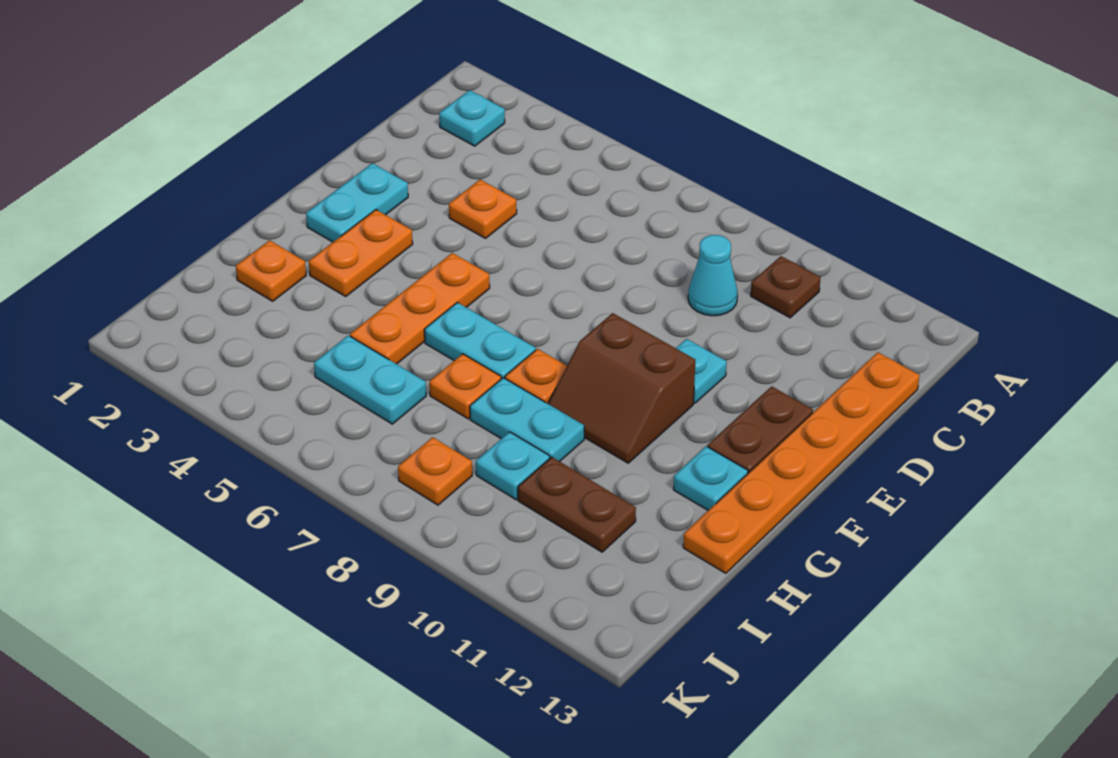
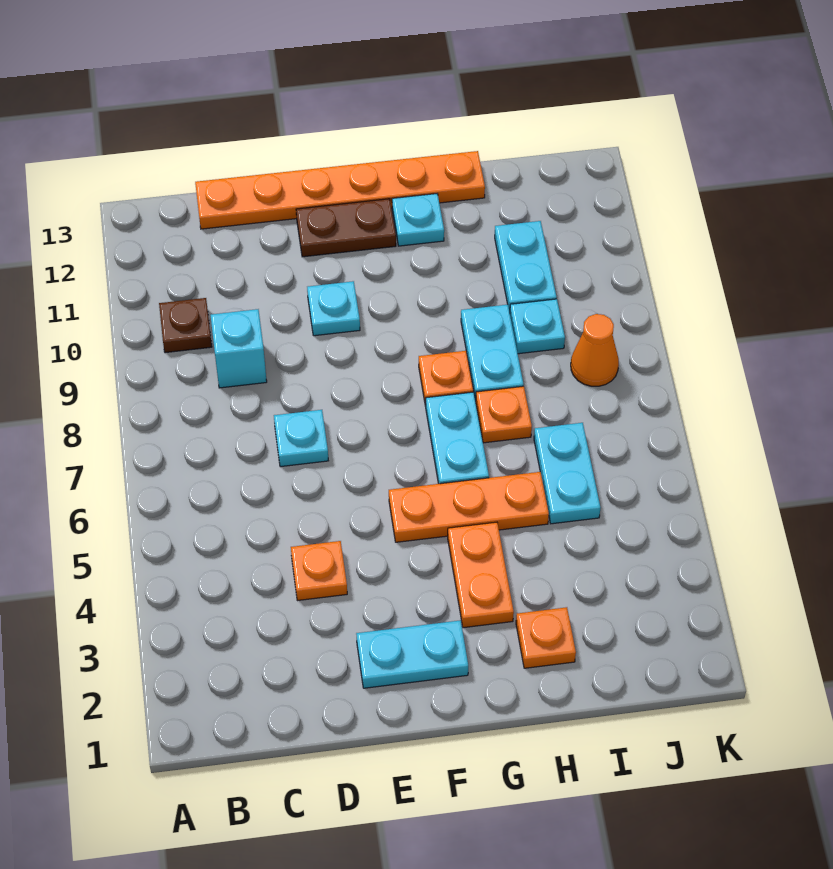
cyan 1x1 plate [439,90,505,146] -> cyan 1x1 plate moved to [274,410,328,467]
cyan 1x1 cone [688,235,738,316] -> cyan 1x1 brick [210,309,267,388]
orange 1x2 plate [309,210,413,296] -> orange 1x2 plate turned to [448,522,514,628]
brown 2x2 slope [548,313,695,463] -> none
brown 1x2 plate [518,457,636,552] -> cyan 1x2 plate [495,221,557,312]
orange 1x1 plate [398,437,472,505] -> orange 1x1 cone [571,314,619,386]

